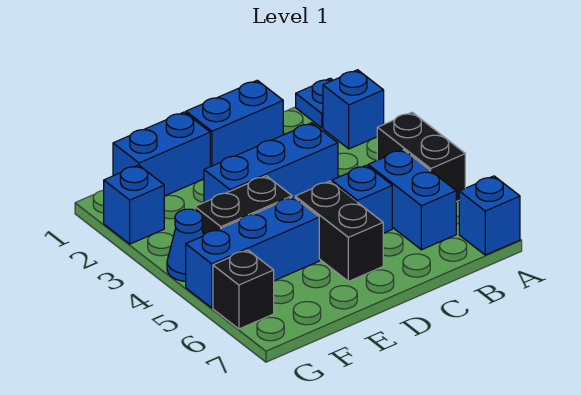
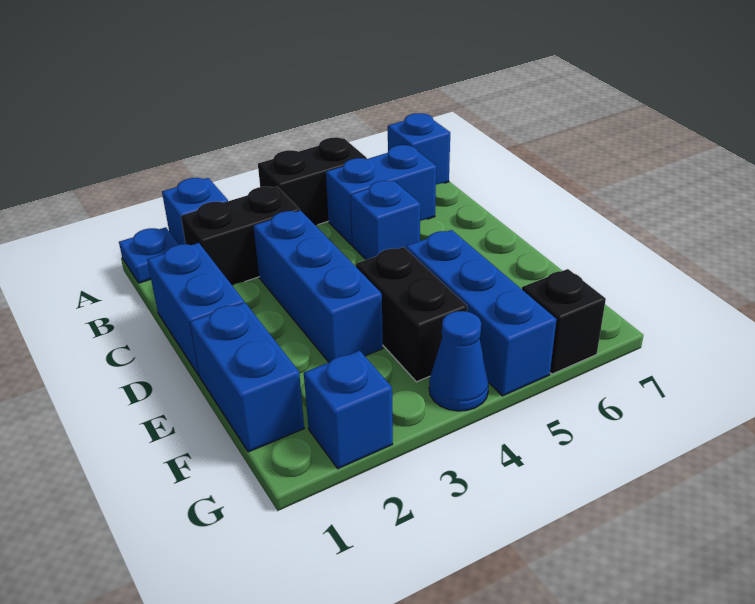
black 1x2 brick [295,181,383,281] -> black 1x2 brick moved to [181,187,300,285]

